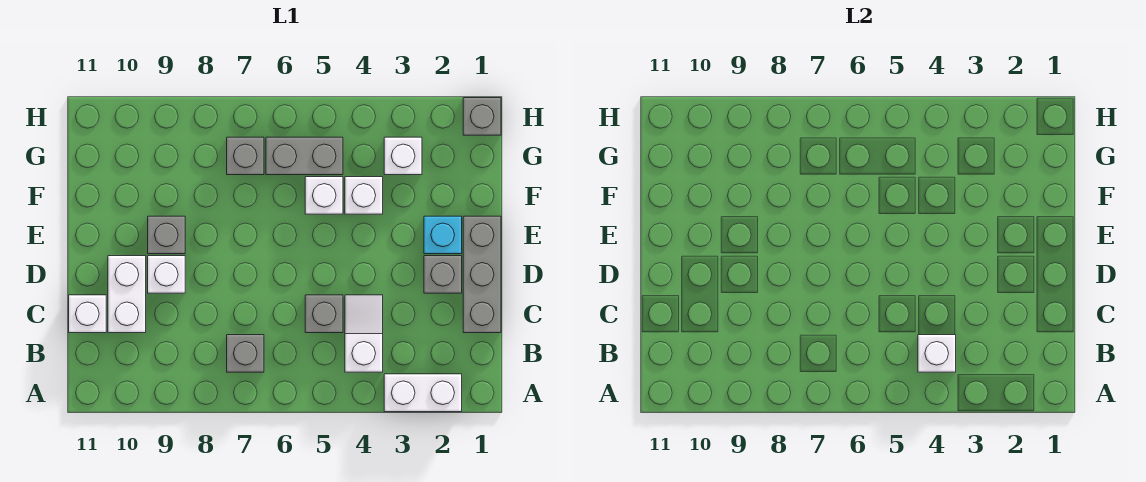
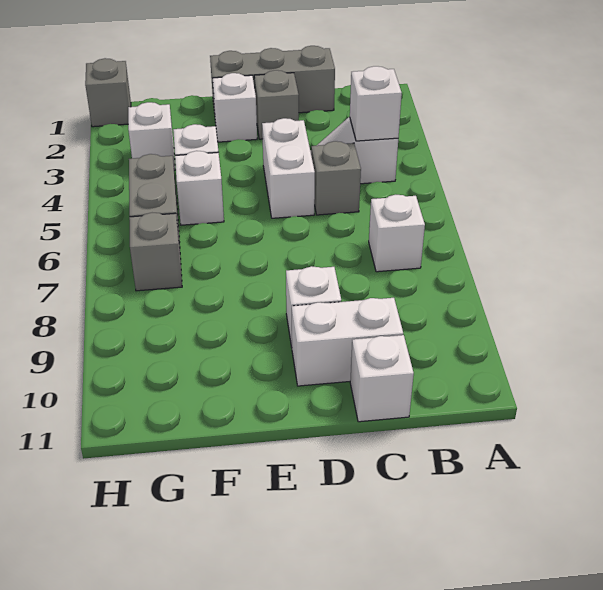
white 1x2 brick [384,374,462,412] -> white 1x2 brick moved to [262,118,315,218]
grey 1x1 brick [227,335,264,372] -> white 1x1 brick [369,195,425,272]
cyan 1x1 brick [424,216,462,254] -> white 1x1 brick [213,73,257,142]
grey 1x1 brick [148,216,185,254] -> none

